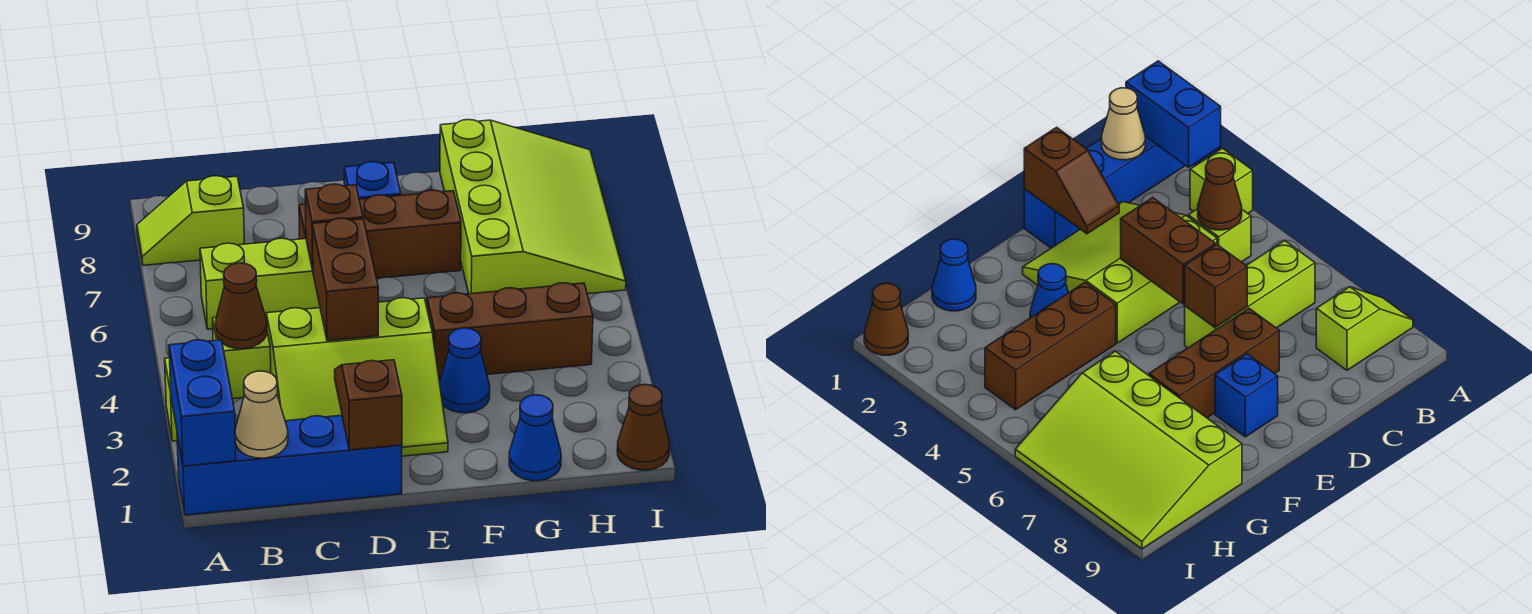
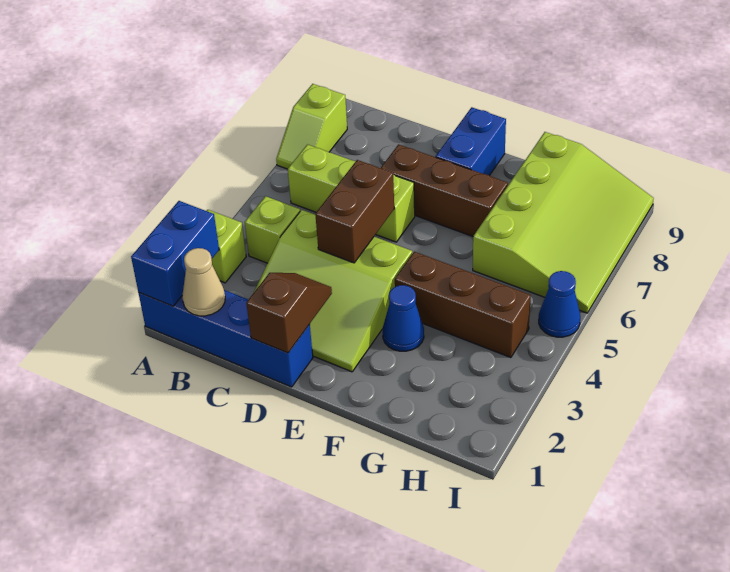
lime 1x2 slope [137,176,244,265] -> lime 1x2 slope turned to [276,84,347,169]
brown 1x1 cone [215,263,267,349] -> none
brown 1x1 brick [305,184,363,270] -> none
blue 1x1 brick [344,162,401,199] -> blue 1x2 brick [436,107,506,176]
blue 1x1 cone [509,395,561,481] -> blue 1x1 cone moved to [539,271,580,337]
brown 1x1 cone [617,384,670,470] -> none

